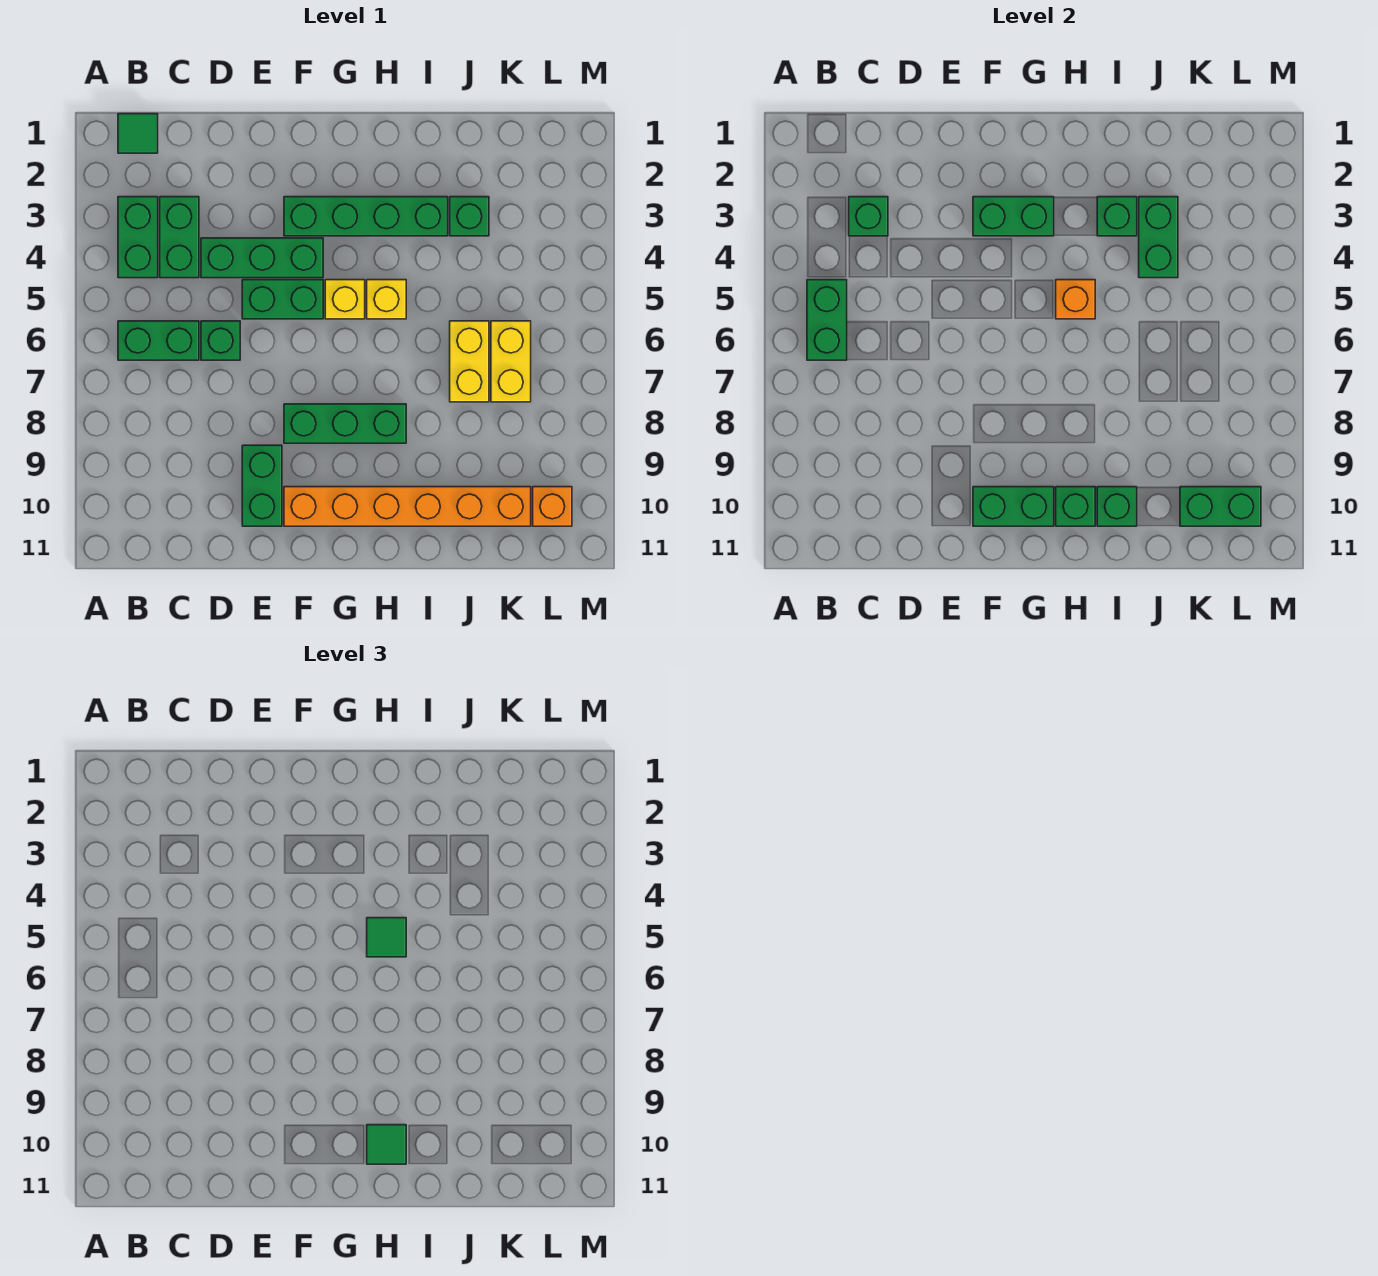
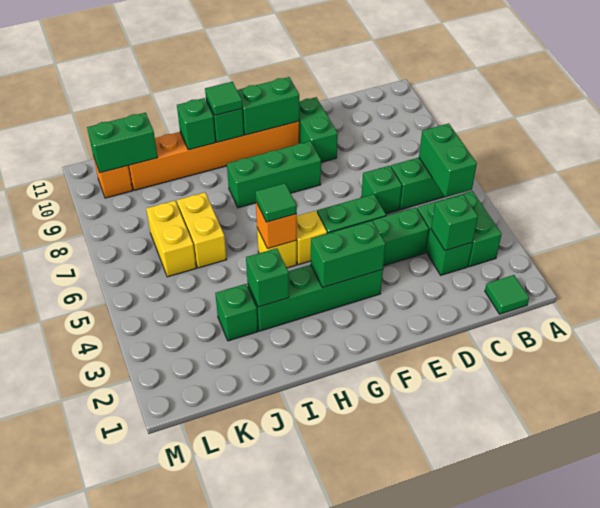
green 1x2 brick [1139,197,1178,278] -> none

